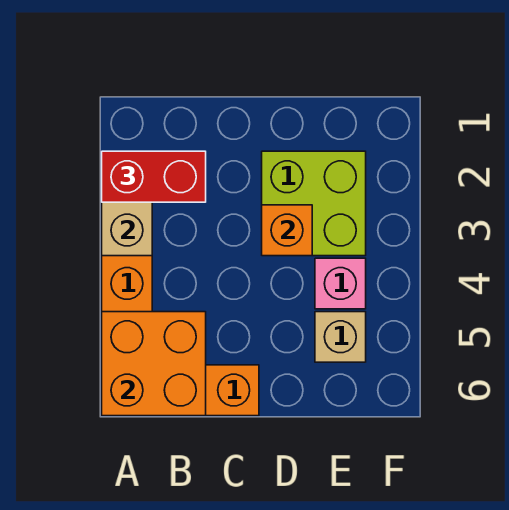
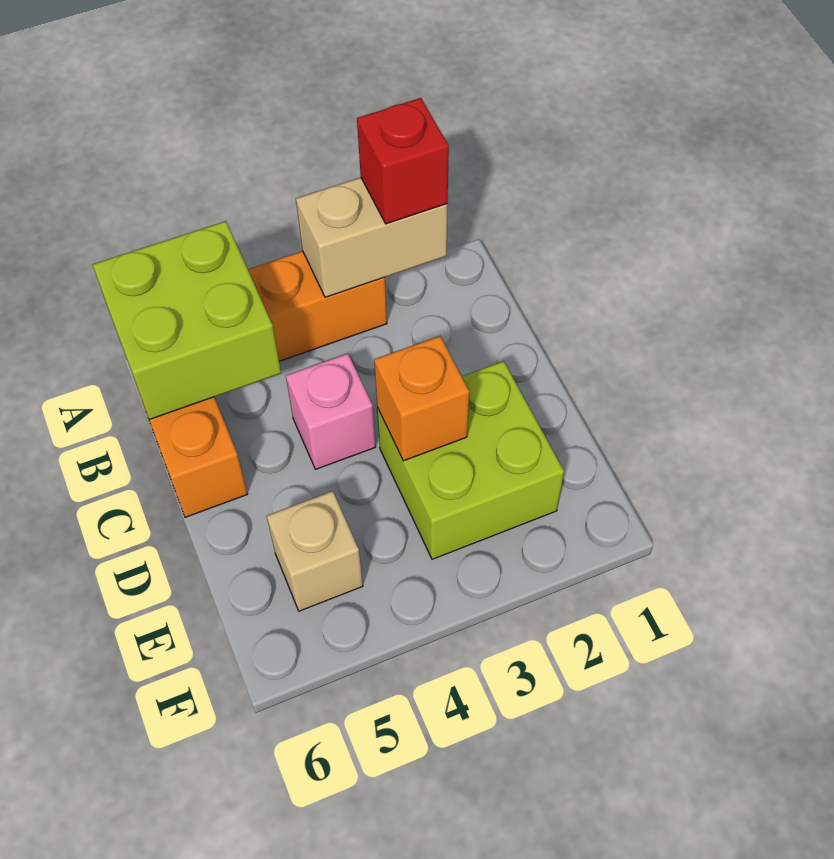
red 1x2 brick [102,151,206,202] -> red 1x1 brick [357,98,449,224]
orange 2x2 brick [102,312,206,416] -> lime 2x2 brick [93,221,281,420]
pink 1x1 brick [315,258,366,309] -> pink 1x1 brick moved to [286,354,376,469]

